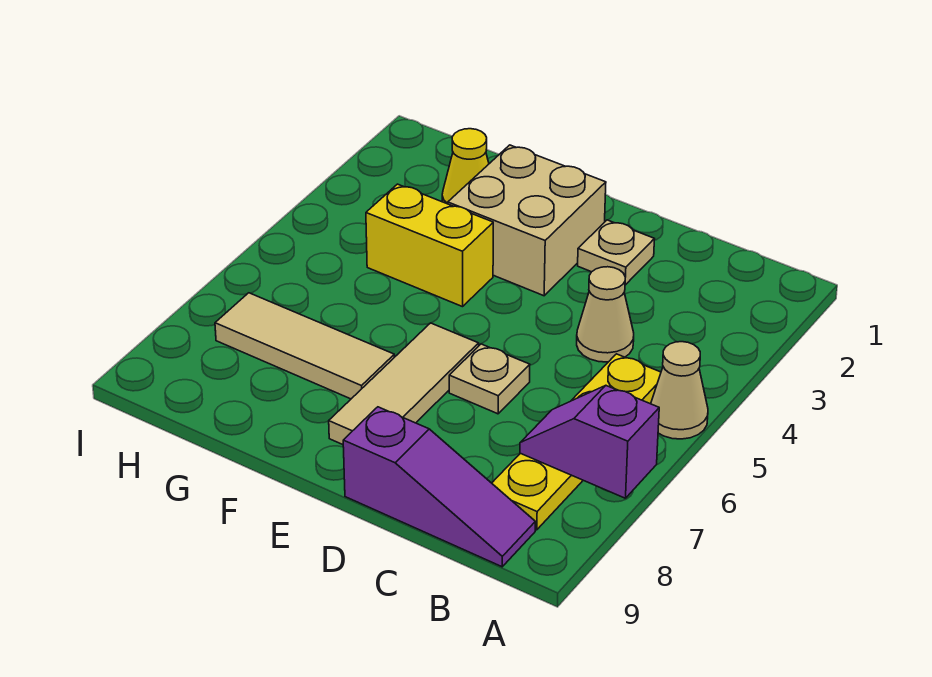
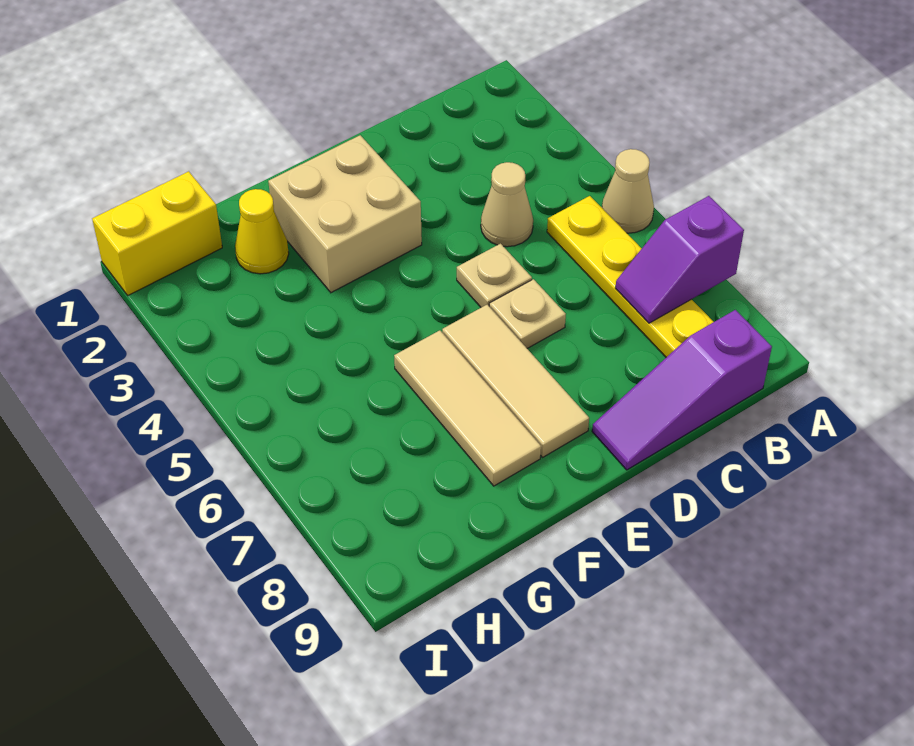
purple 1x3 slope [343,407,535,567] -> purple 1x3 slope turned to [592,310,772,470]
tan 1x1 plate [578,220,654,285] -> tan 1x1 plate moved to [457,244,532,307]
yellow 1x2 brick [366,184,493,307] -> yellow 1x2 brick moved to [92,171,222,295]
tan 1x3 tile [215,293,394,399] -> tan 1x3 tile turned to [394,330,541,486]

